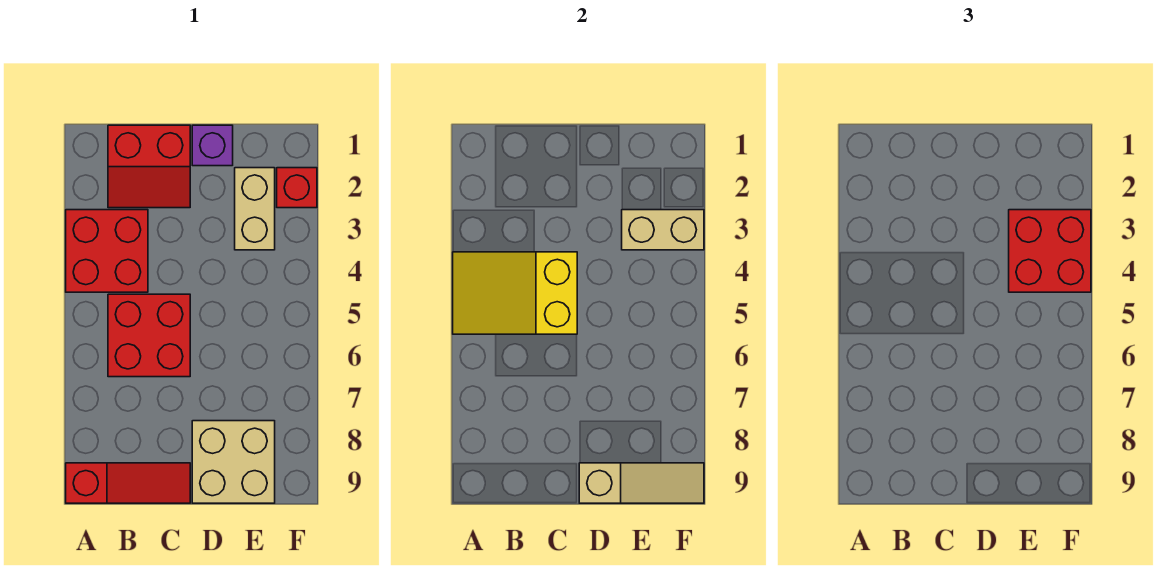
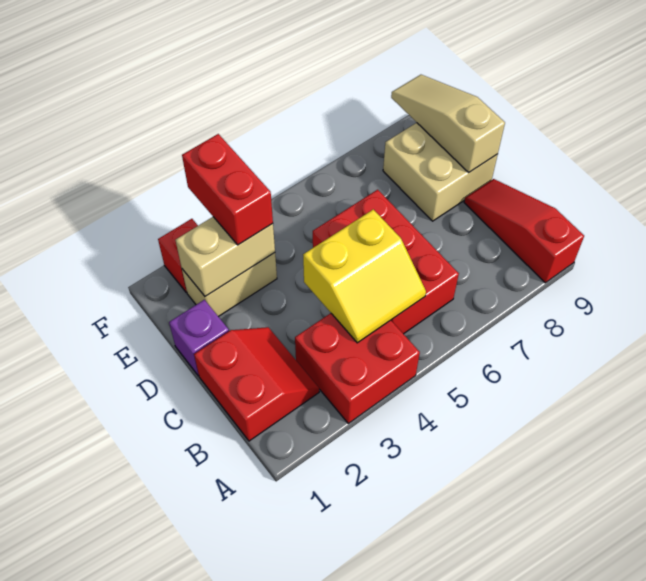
yellow 2x3 slope [453,252,577,334] -> yellow 2x2 slope [303,209,426,343]
red 2x2 brick [108,294,190,377] -> red 2x3 brick [313,190,459,334]
tan 1x2 brick [622,210,704,250] -> tan 1x2 brick turned to [175,217,275,296]
red 2x2 brick [1009,210,1091,292] -> red 1x2 brick [182,134,273,245]

